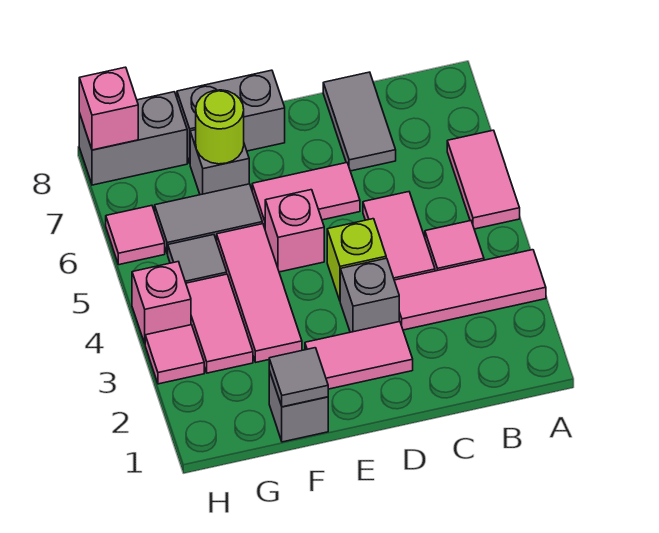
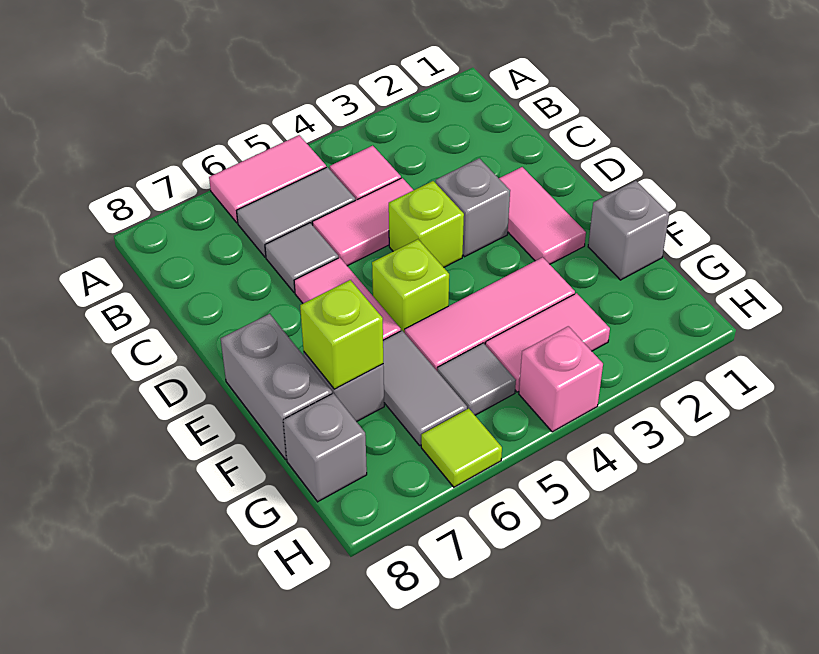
pink 1x3 tile [394,250,546,330] -> none
grey 1x2 tile [323,72,396,171] -> grey 1x2 tile moved to [237,167,355,257]
pink 1x1 brick [265,190,324,272] -> lime 1x1 brick [372,239,449,333]
grey 1x1 tile [269,348,328,407] -> grey 1x1 tile moved to [265,223,338,292]
lime 1x1 round brick [196,90,244,164] -> lime 1x1 brick [300,280,383,389]
grey 1x2 brick [79,92,187,185] -> grey 1x1 brick [283,393,367,502]
pink 1x1 tile [145,325,204,384] -> none
pink 1x1 tile [106,205,165,265] -> lime 1x1 tile [421,409,502,487]
pink 1x1 brick [79,67,138,150] -> none

